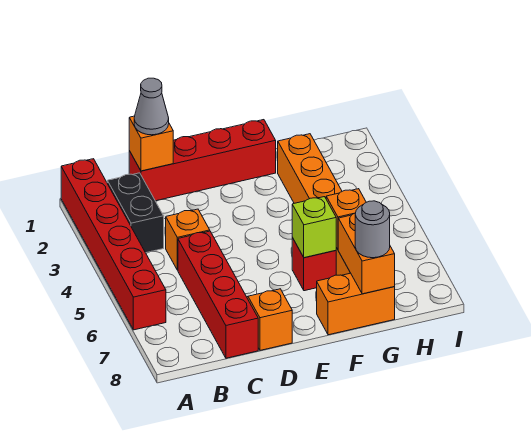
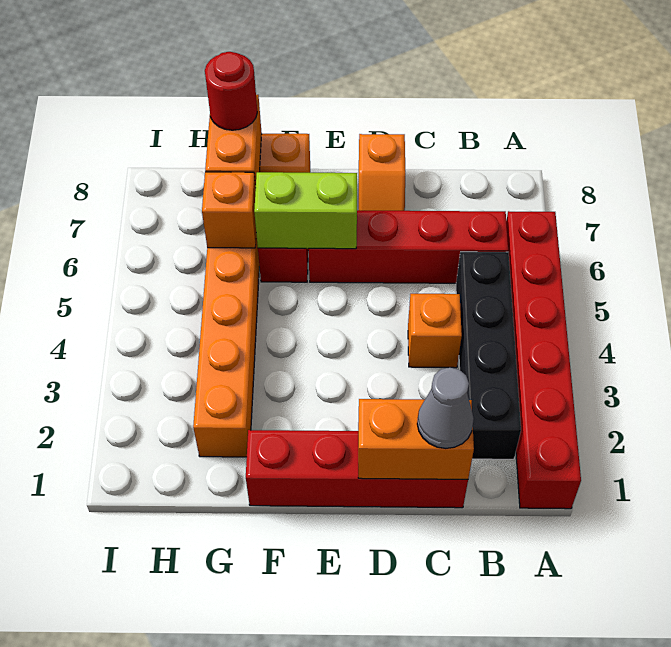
black 1x2 brick [107,173,164,253] -> black 1x4 brick [456,252,521,459]
orange 1x1 brick [129,116,173,171] -> orange 1x2 brick [358,399,474,479]
red 1x4 brick [178,231,258,358] -> red 1x4 brick turned to [308,210,508,283]
lime 1x1 brick [292,197,336,258] -> lime 1x2 brick [254,172,357,249]
grey 1x1 round brick [355,201,390,258] -> red 1x1 round brick [205,52,257,130]

